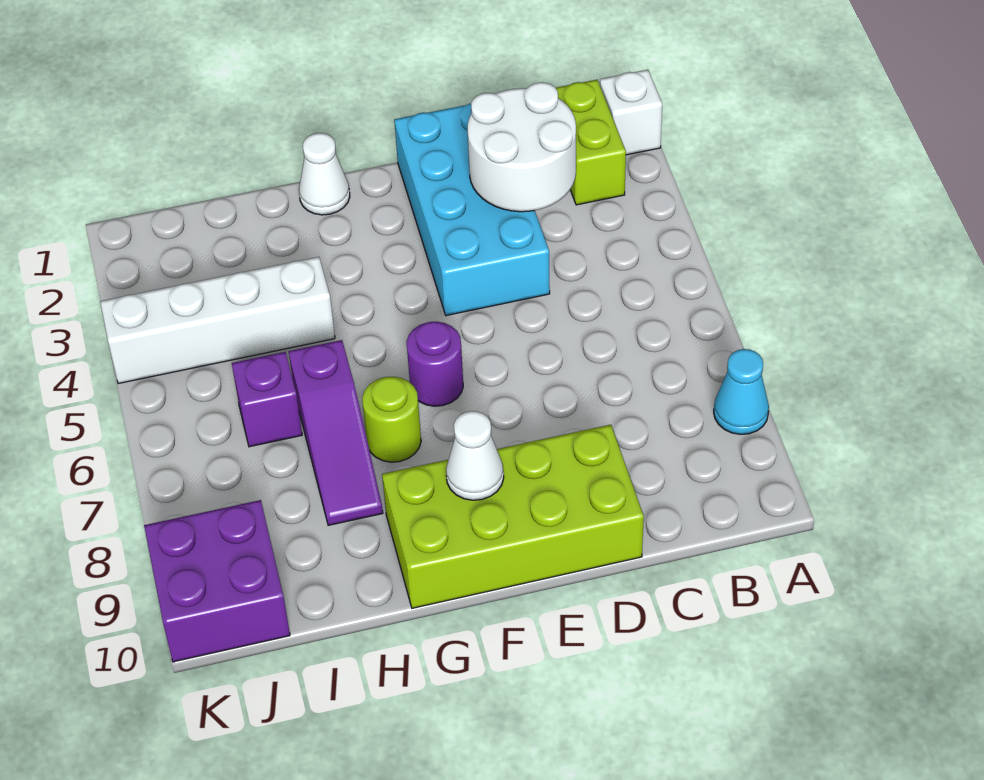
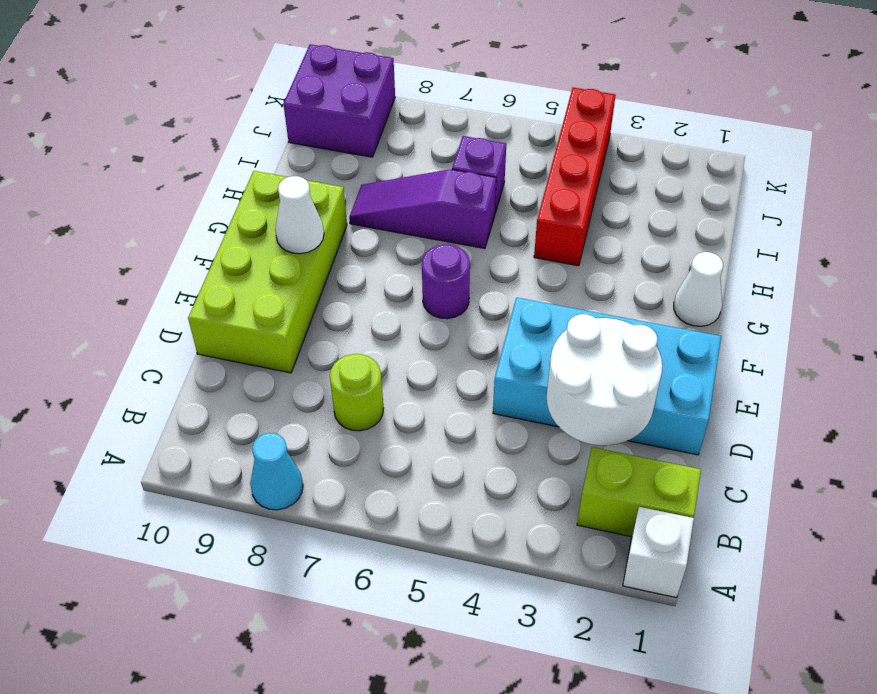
lime 1x1 round brick [362,377,421,462] -> lime 1x1 round brick moved to [330,354,384,431]
white 1x4 brick [100,257,335,384] -> red 1x4 brick [534,88,616,266]

